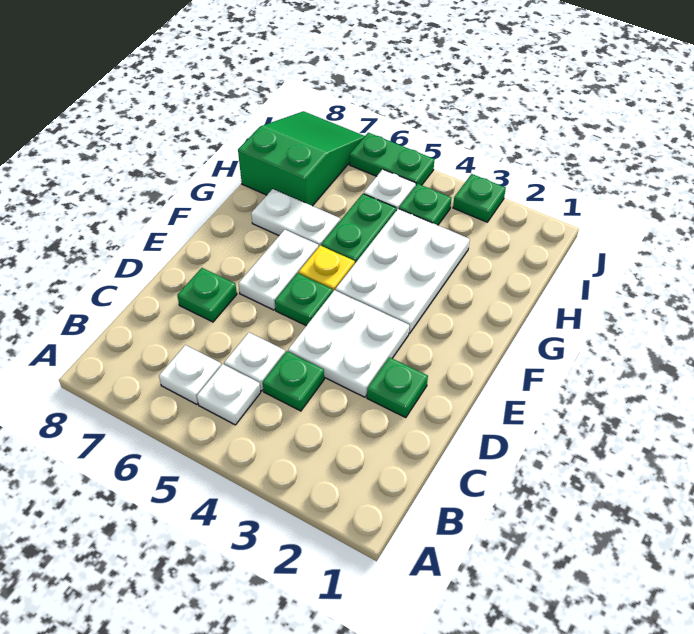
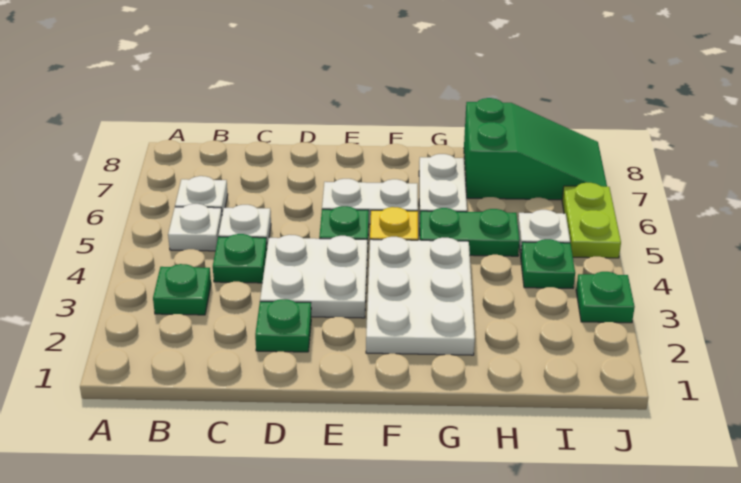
green 1x1 plate [177,268,237,322] -> green 1x1 plate moved to [153,264,211,315]
white 2x3 plate [335,209,470,334] -> white 2x3 plate turned to [366,237,475,355]
green 1x2 plate [349,133,435,185] -> lime 1x2 plate [562,183,621,258]

